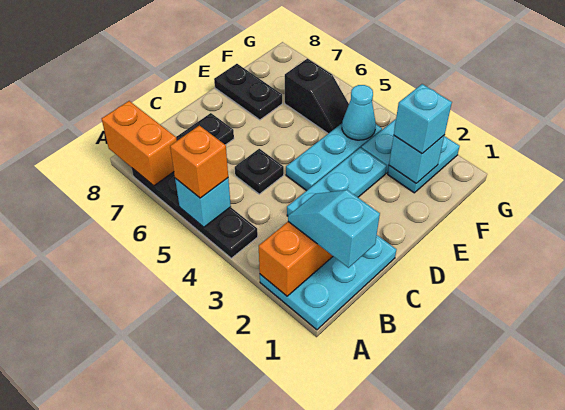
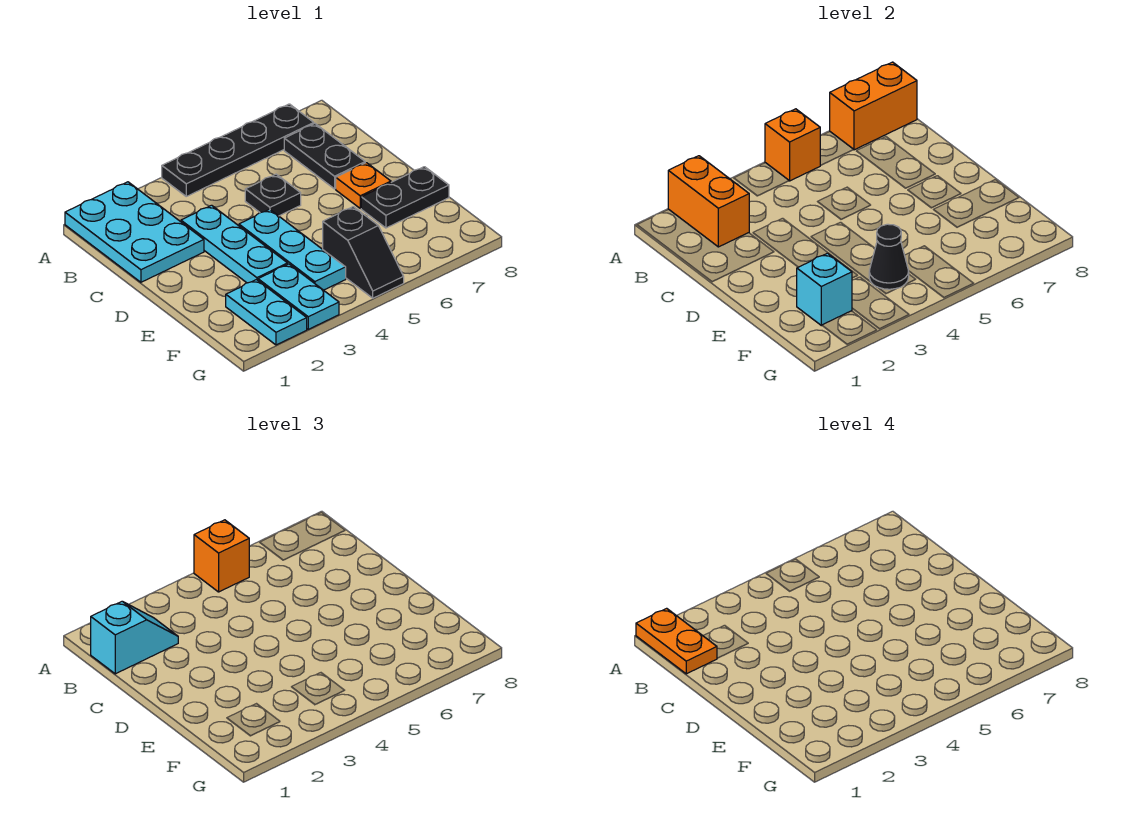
none -> orange 1x2 plate [636,608,717,674]
cyan 1x1 brick [175,178,231,227] -> orange 1x1 brick [765,109,821,181]
none -> orange 1x1 plate [336,163,391,208]
cyan 1x1 brick [394,84,452,153] -> none
cyan 1x1 cone [342,85,376,140] -> black 1x1 cone [869,224,909,289]
black 1x2 slope [285,59,349,134] -> black 1x2 slope turned to [323,207,404,298]

